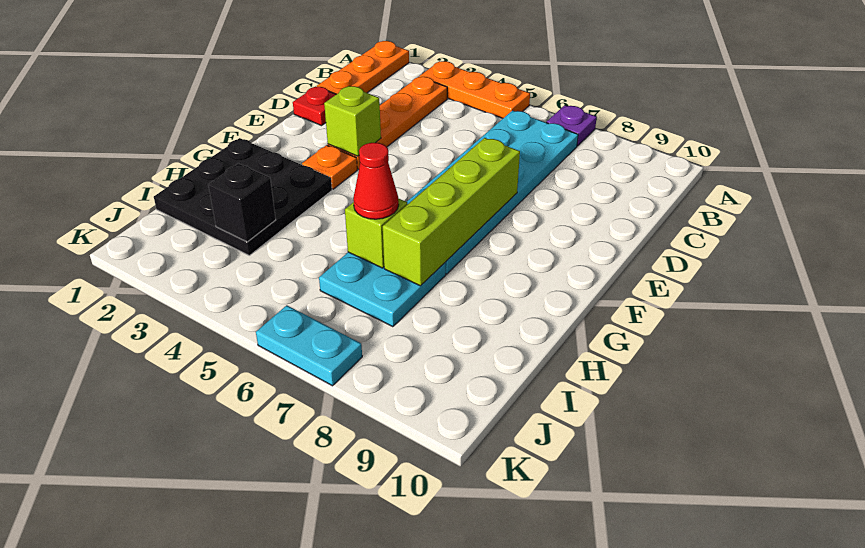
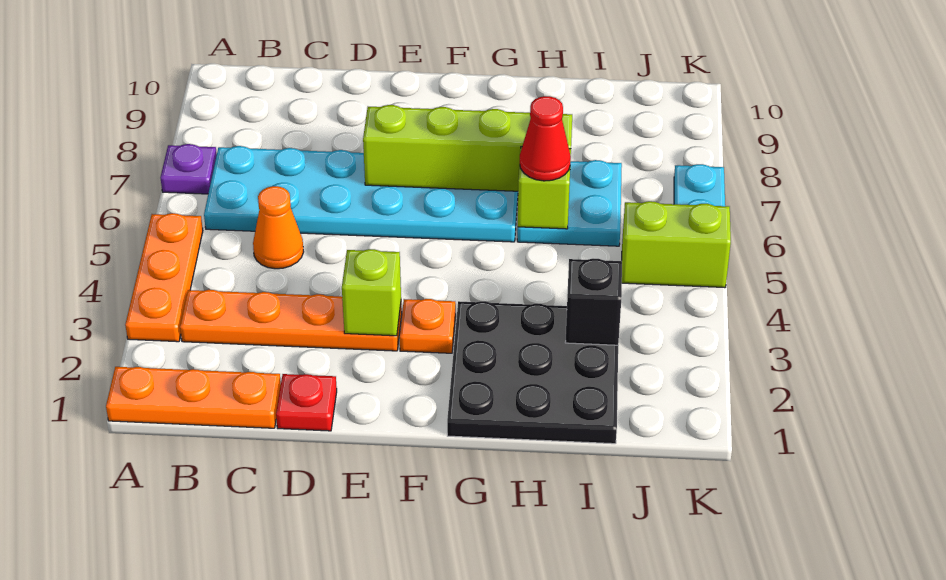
none -> orange 1x1 cone [253,186,303,269]
none -> lime 1x2 brick [622,201,731,288]

